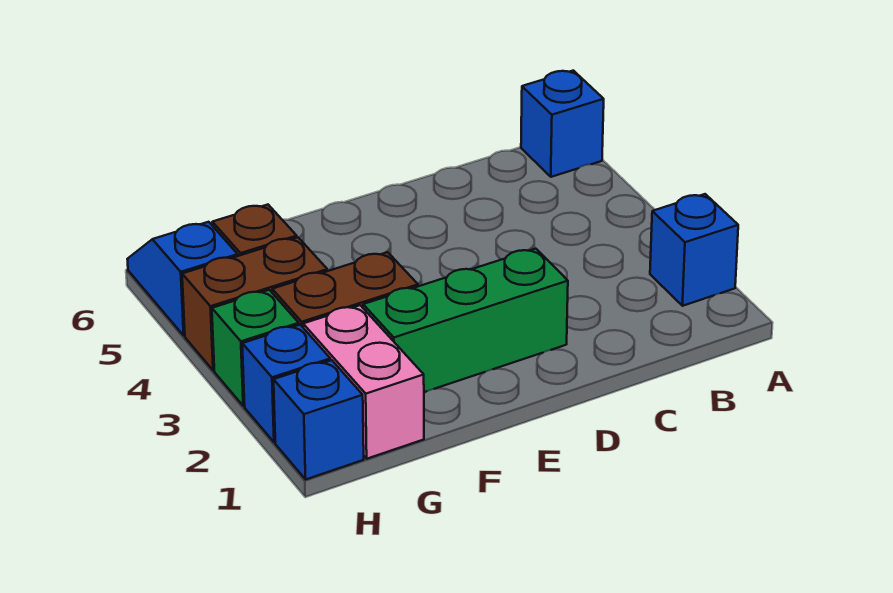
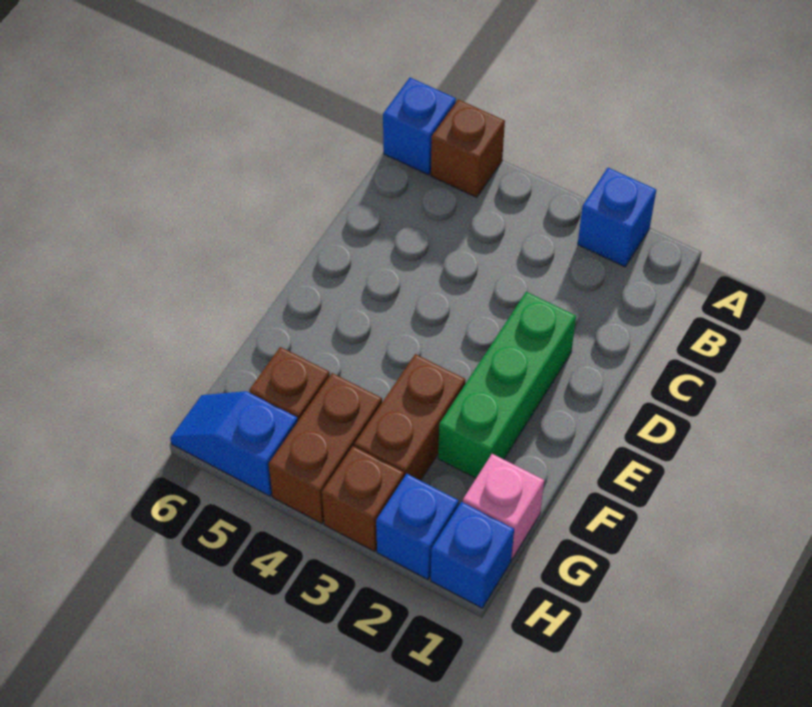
none -> brown 1x1 brick [431,99,505,197]
pink 1x2 brick [303,305,424,459] -> pink 1x1 brick [463,454,544,559]
green 1x1 brick [212,290,299,406] -> brown 1x1 brick [322,446,404,551]

